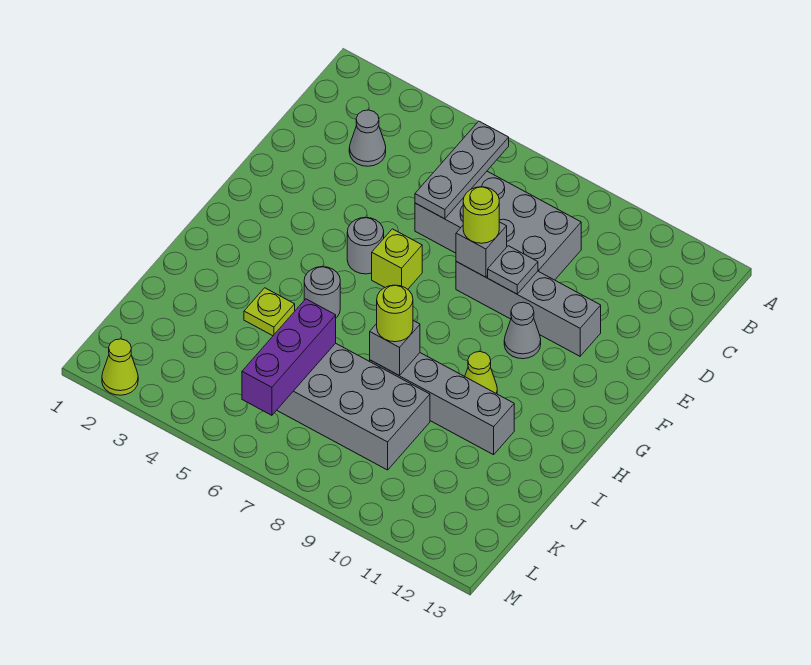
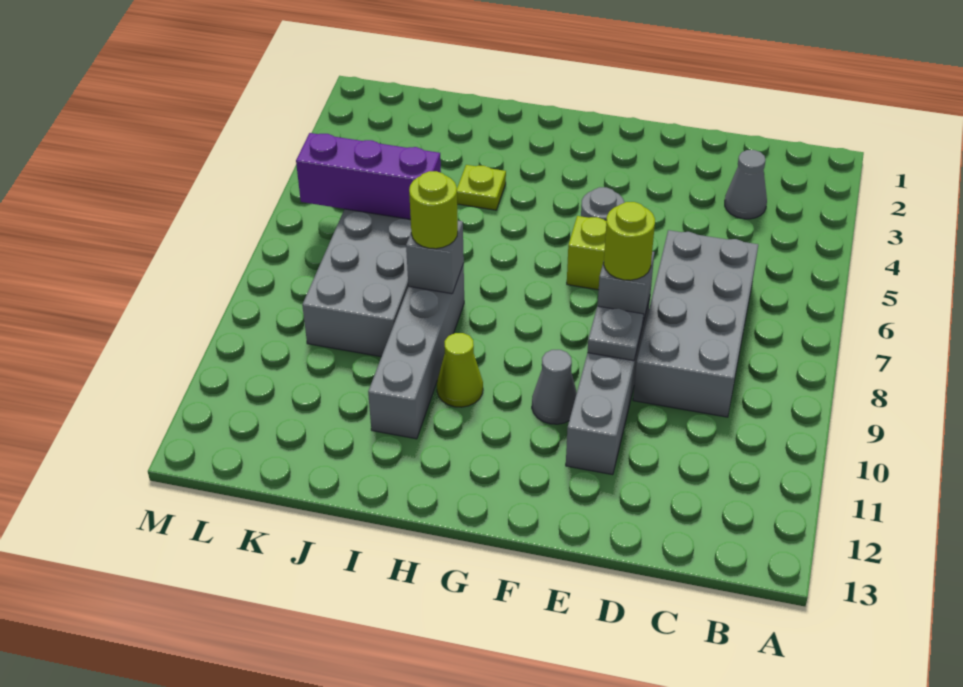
grey 1x3 plate [415,121,509,219] -> none
grey 1x1 round brick [304,267,340,318] -> none
lime 1x1 cone [102,339,138,395] -> none

